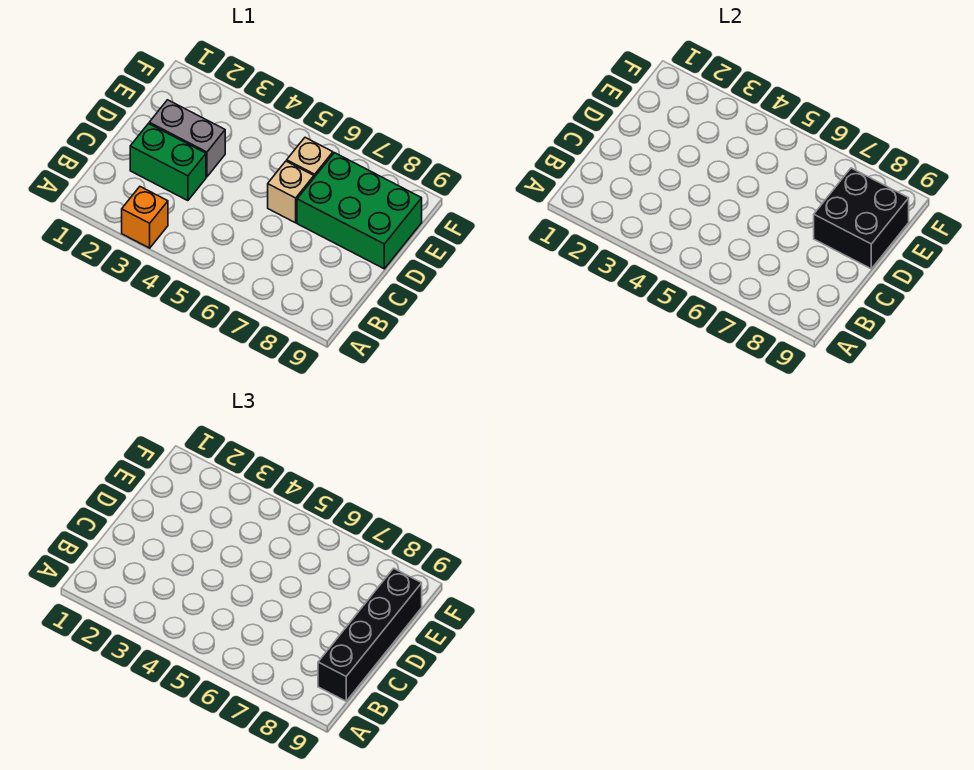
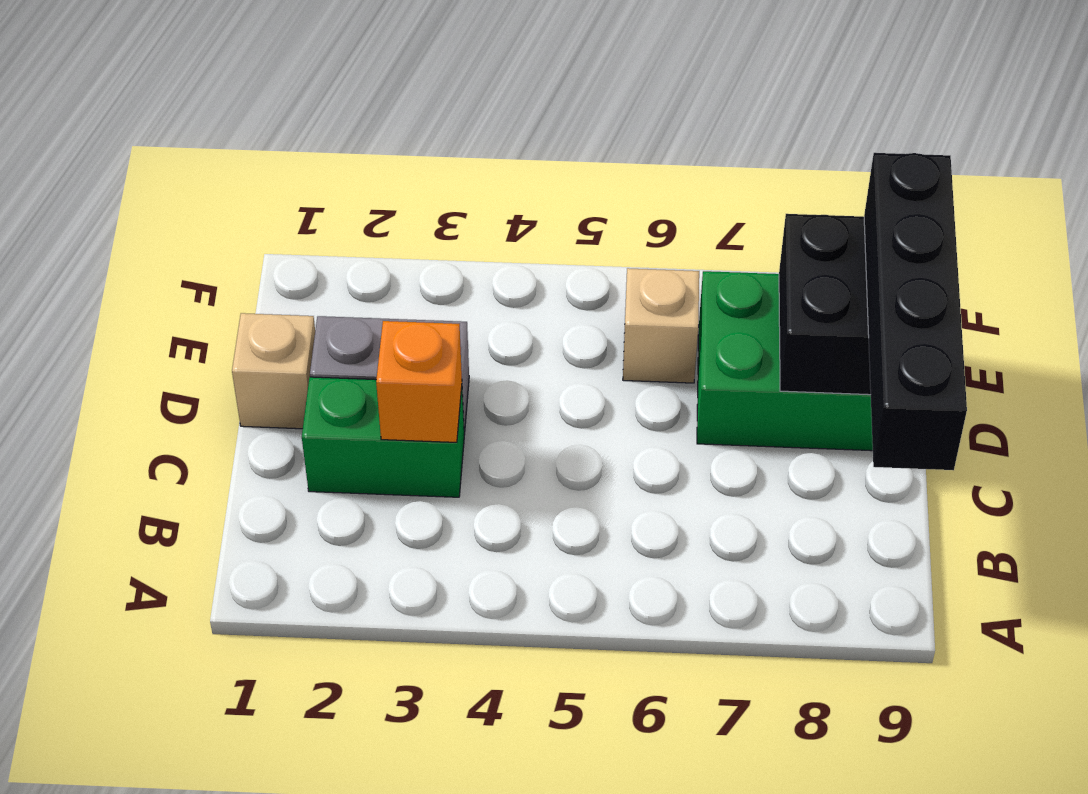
orange 1x1 brick [122,187,168,248] -> orange 1x1 brick moved to [376,321,462,442]
tan 1x1 brick [268,161,314,223] -> tan 1x1 brick moved to [232,313,315,429]

